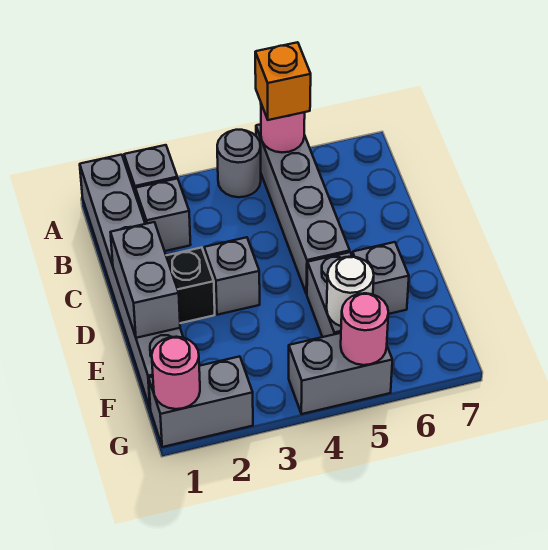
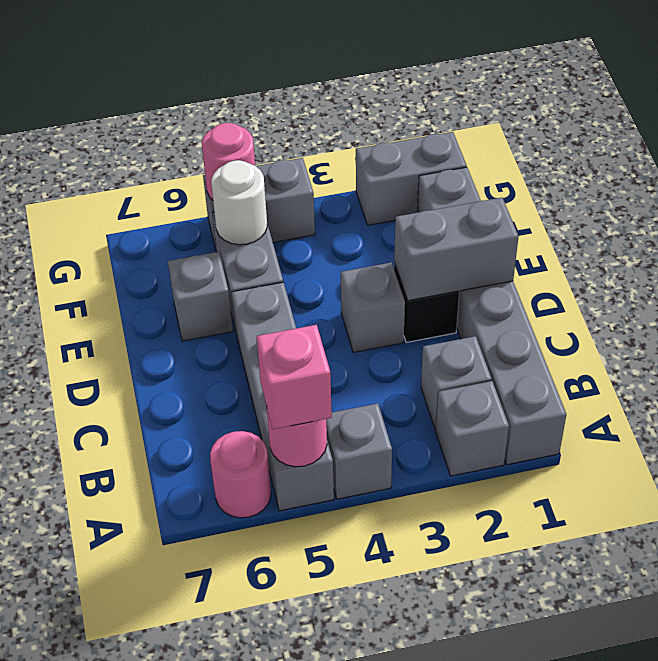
grey 1x1 round brick [217,130,261,197] -> grey 1x1 brick [326,403,392,499]
orange 1x1 brick [255,42,311,120] -> pink 1x1 brick [257,325,332,429]
grey 1x2 brick [111,222,180,338] -> grey 1x2 brick turned to [394,198,519,301]
pink 1x1 round brick [152,337,200,409] -> pink 1x1 round brick moved to [210,431,271,518]

